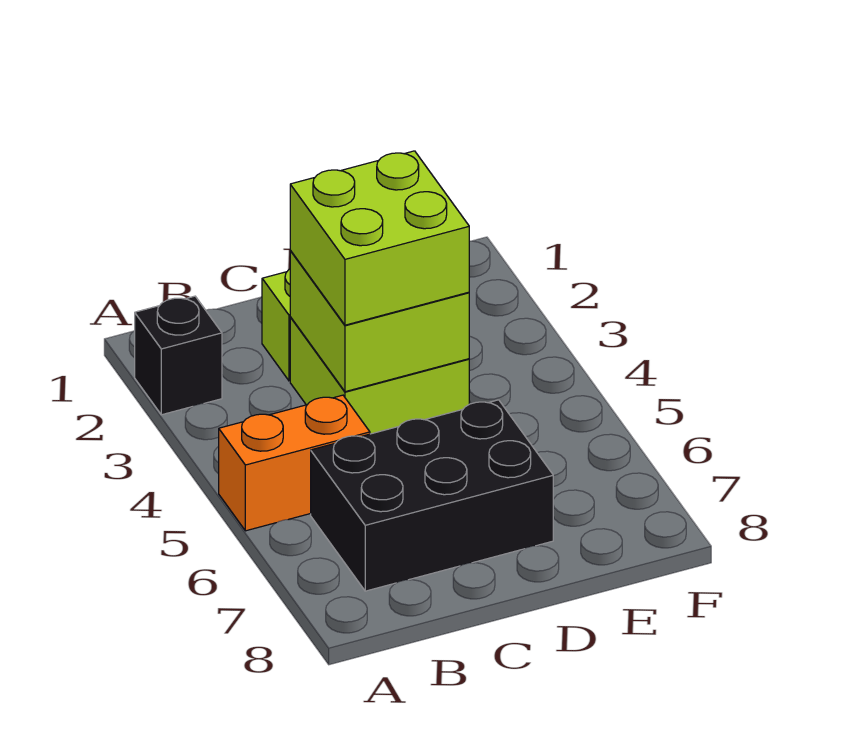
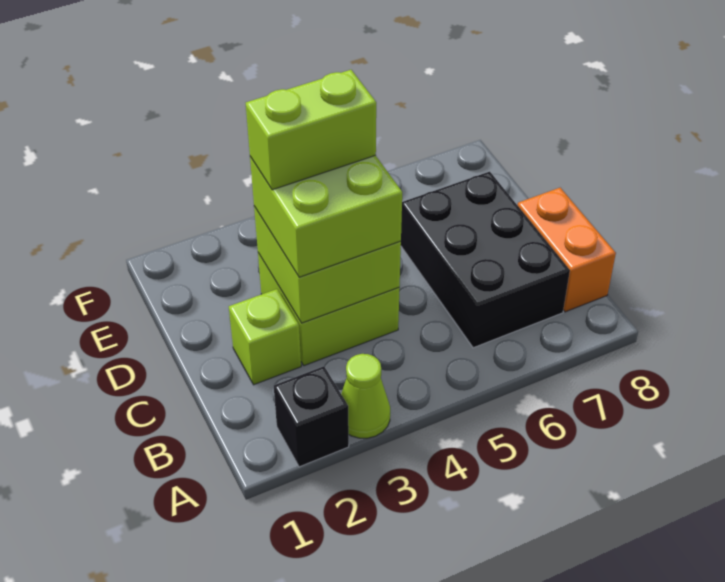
none -> lime 1x1 cone [341,354,390,438]
orange 1x2 brick [219,395,370,531] -> orange 1x2 brick moved to [518,188,616,312]
none -> lime 1x2 brick [246,70,376,190]

